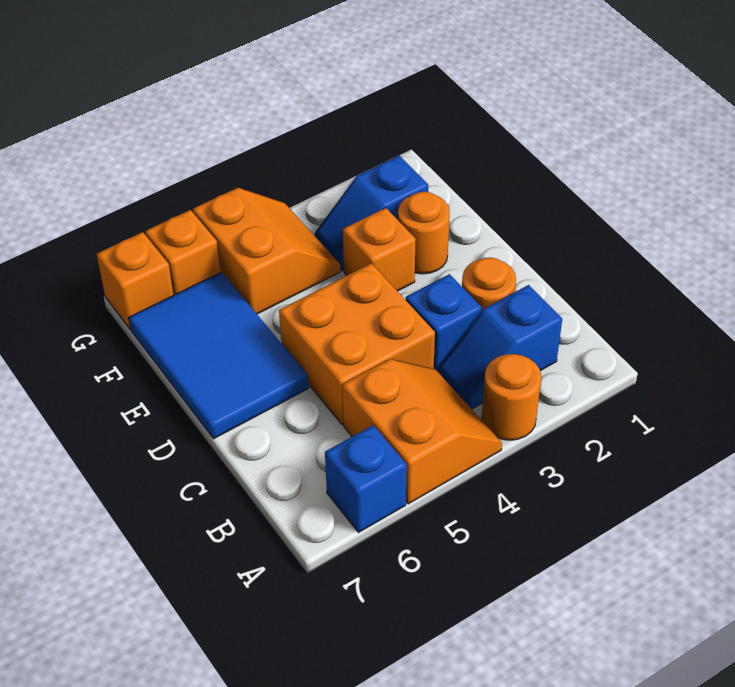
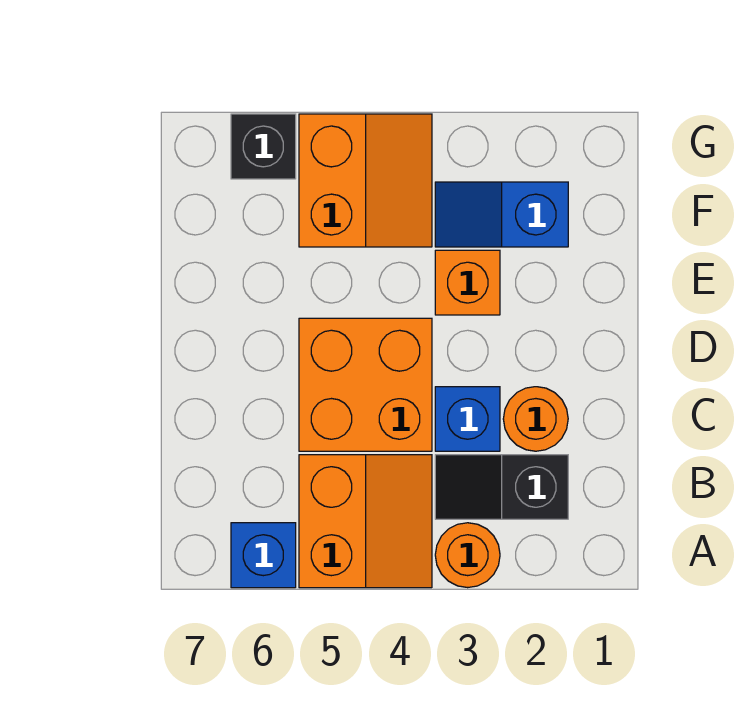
blue 1x2 slope [437,285,562,409] -> black 1x2 slope [435,455,568,519]
blue 2x3 tile [129,272,309,439] -> none
orange 1x1 round brick [398,192,450,274] -> none
orange 1x1 brick [145,210,220,295] -> black 1x1 brick [231,114,296,179]
orange 1x1 brick [97,232,173,329] -> none

